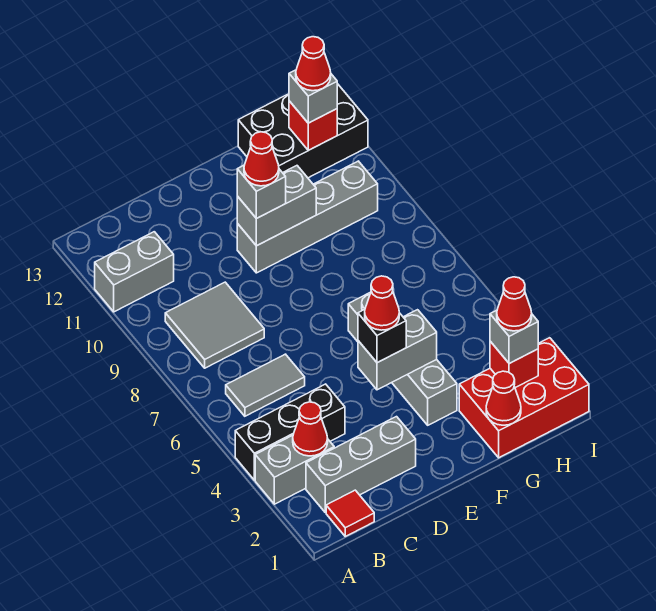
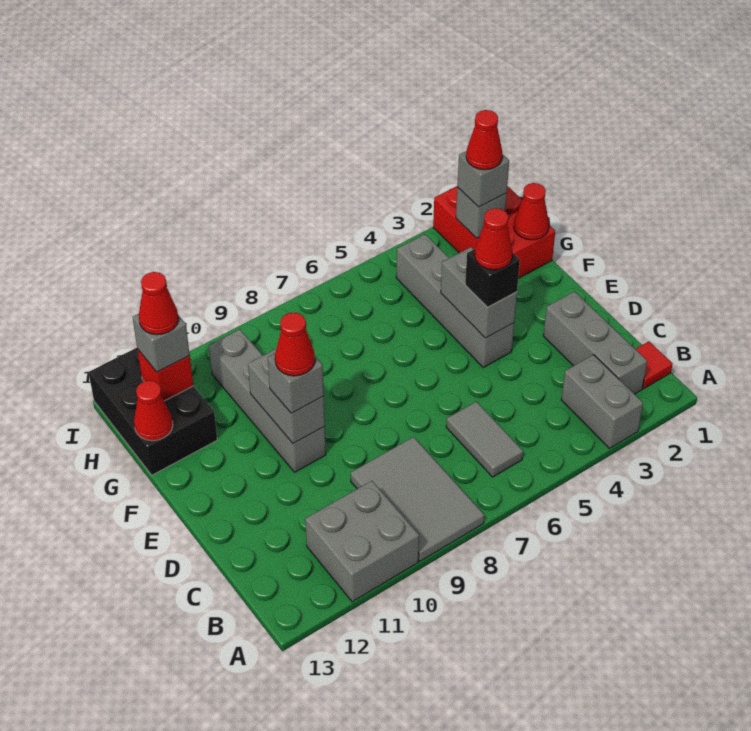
black 1x3 brick [235,384,345,480] -> none
grey 1x2 brick [95,232,174,312] -> grey 2x2 brick [305,481,419,602]
red 1x1 cone [293,402,328,456] -> red 1x1 cone moved to [134,381,173,441]
grey 2x2 tile [165,282,264,368] -> grey 2x3 tile [351,437,484,561]
grey 1x4 brick [348,292,457,425] -> grey 1x4 brick turned to [396,234,514,367]
red 1x1 brick [490,341,538,388] -> grey 1x1 brick [456,187,507,238]

